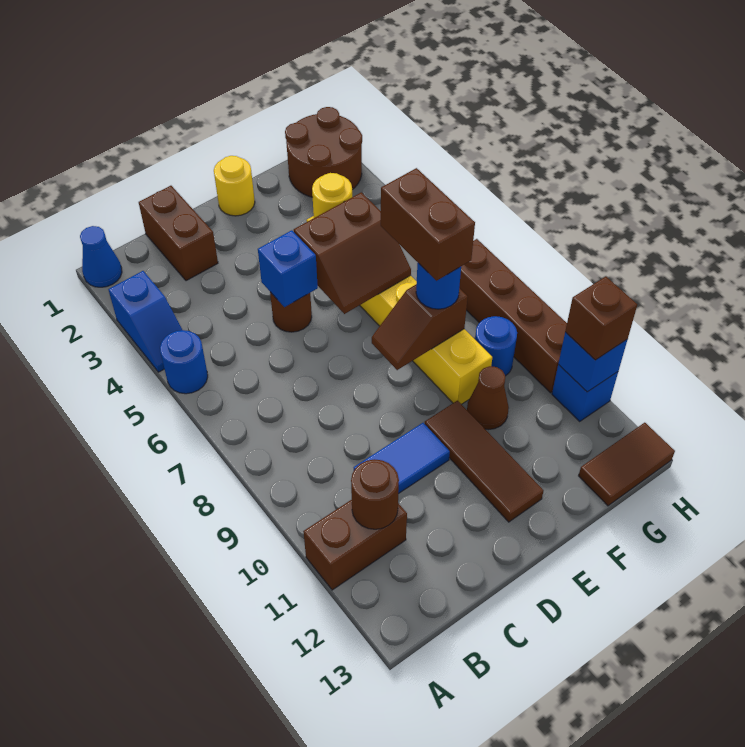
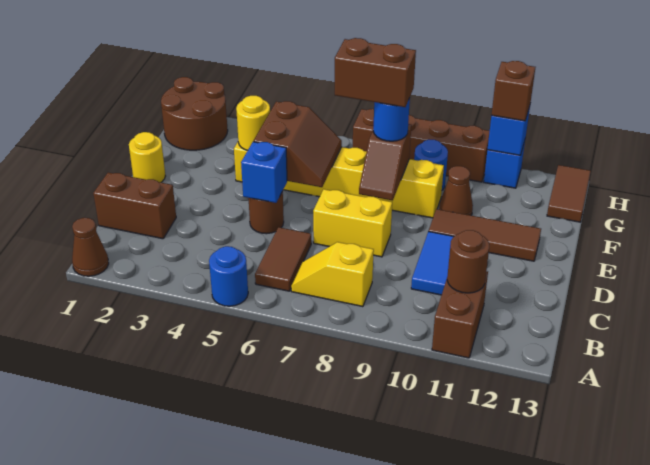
blue 1x1 cone [80,226,122,287] -> brown 1x1 cone [72,218,109,276]
blue 1x2 slope [108,271,182,372] -> none
none -> brown 1x2 tile [255,227,311,291]
none -> yellow 1x2 slope [291,242,374,307]
none -> yellow 1x2 brick [313,189,392,257]

